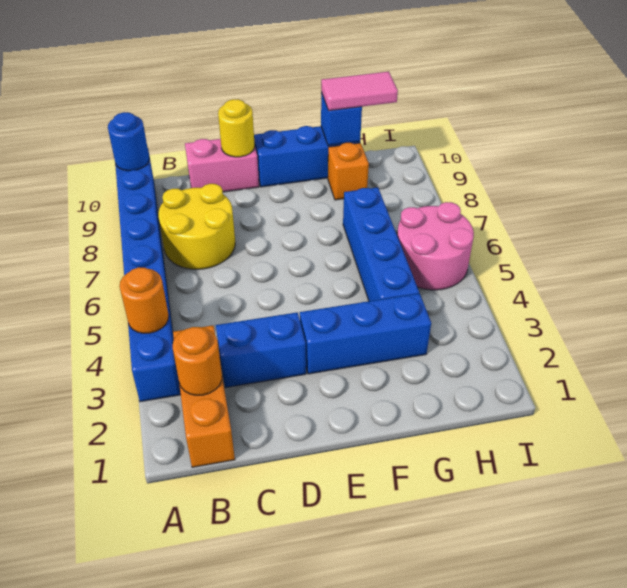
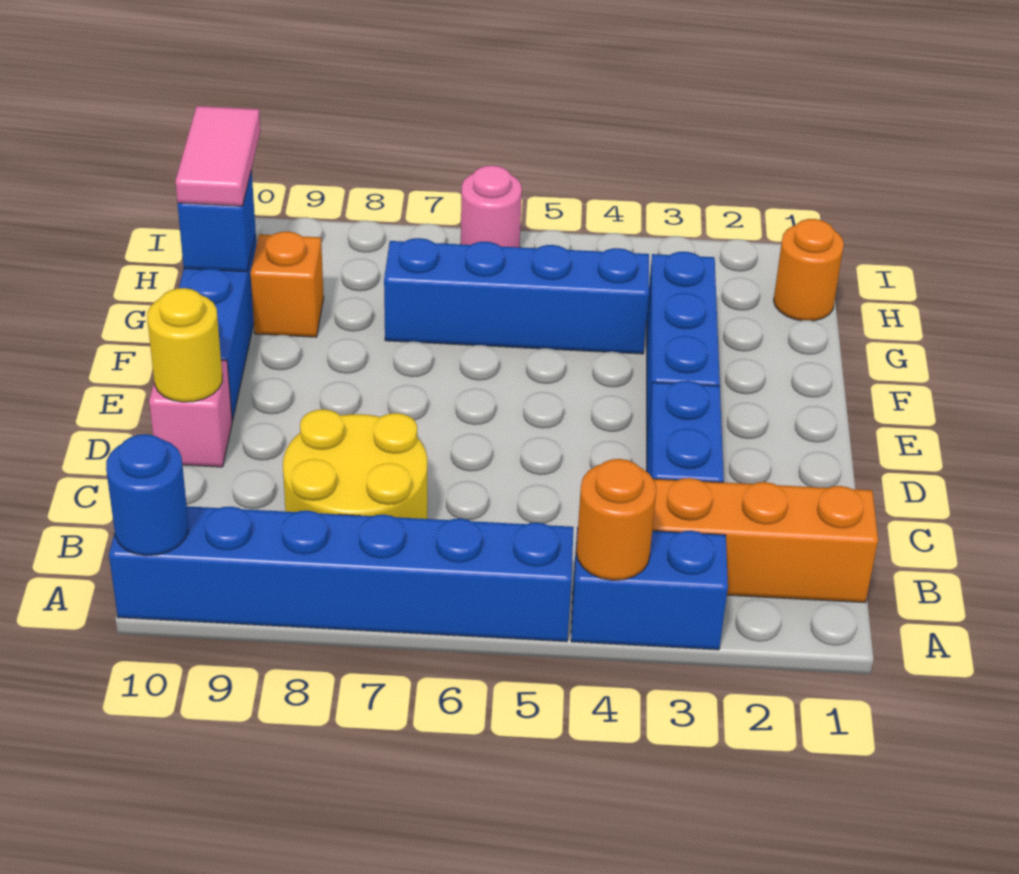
orange 1x1 round brick [173,327,222,395] -> orange 1x1 round brick moved to [774,219,844,321]
pink 1x2 brick [185,139,259,192] -> pink 1x1 brick [149,360,232,467]
pink 2x2 round brick [397,202,474,290] -> pink 1x1 round brick [461,165,522,247]

